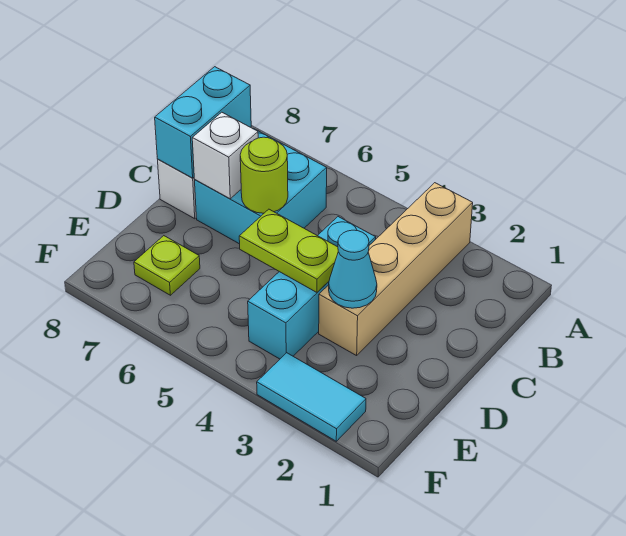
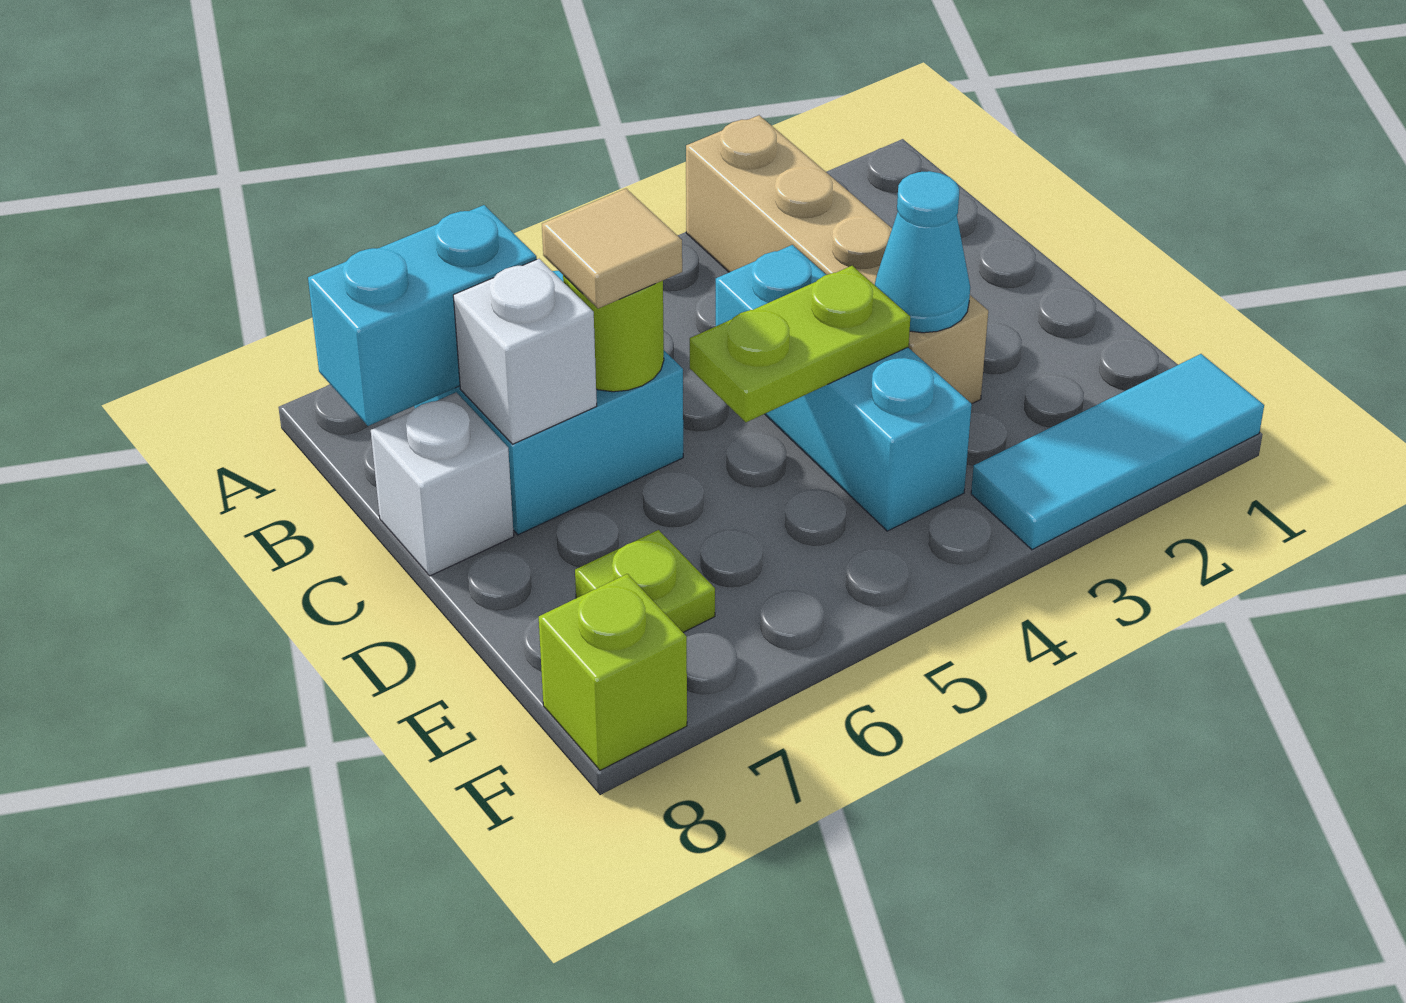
cyan 1x2 brick [155,67,251,178] -> cyan 1x2 brick turned to [308,205,537,426]
none -> tan 1x1 tile [542,189,682,309]
cyan 1x2 tile [257,353,366,441] -> cyan 1x3 tile [971,354,1264,550]
none -> lime 1x1 brick [539,574,687,770]

